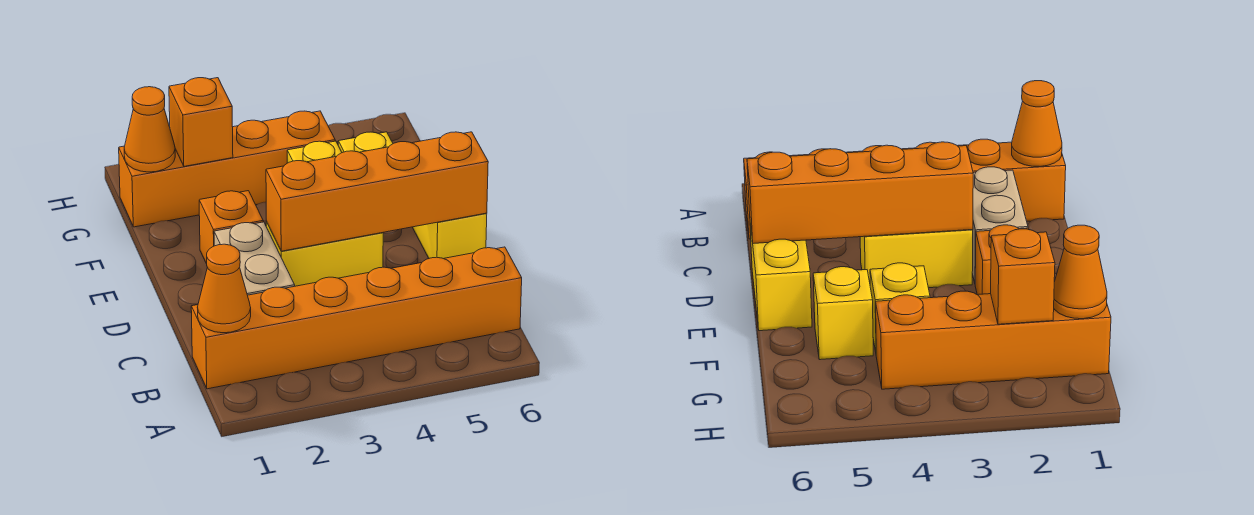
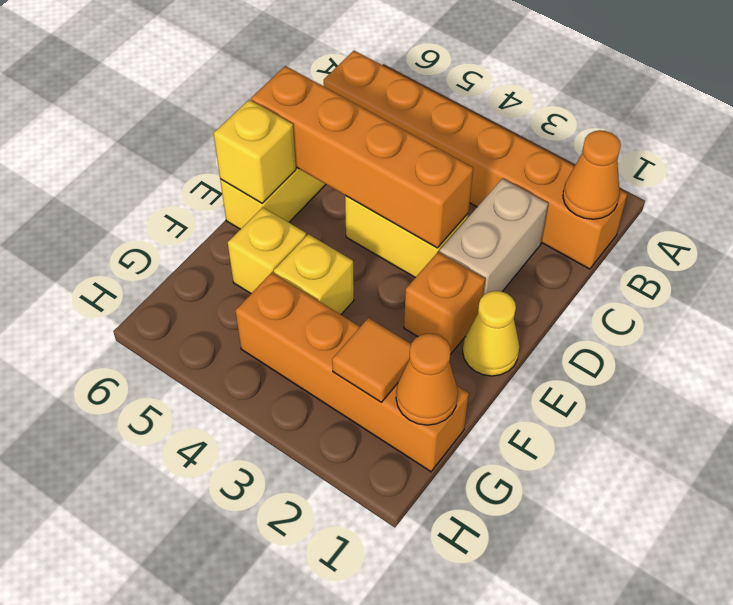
none -> yellow 1x1 cone [463,291,519,376]
none -> yellow 1x1 brick [214,100,296,203]
orange 1x1 brick [169,78,233,166] -> orange 1x1 tile [332,318,411,402]

